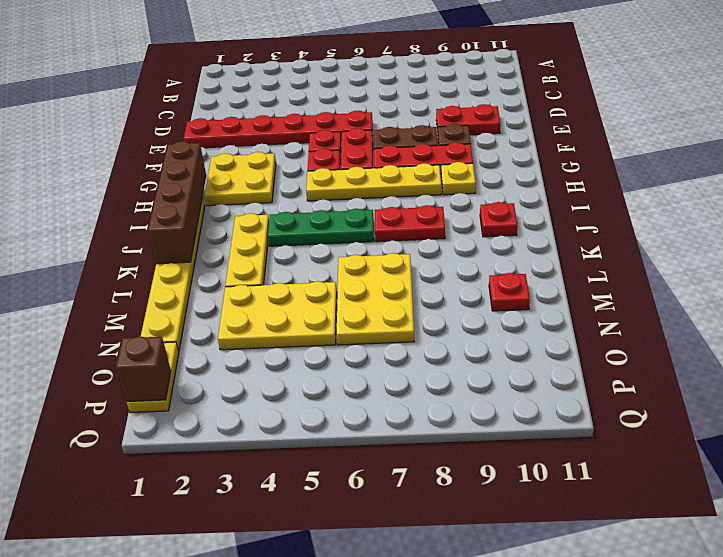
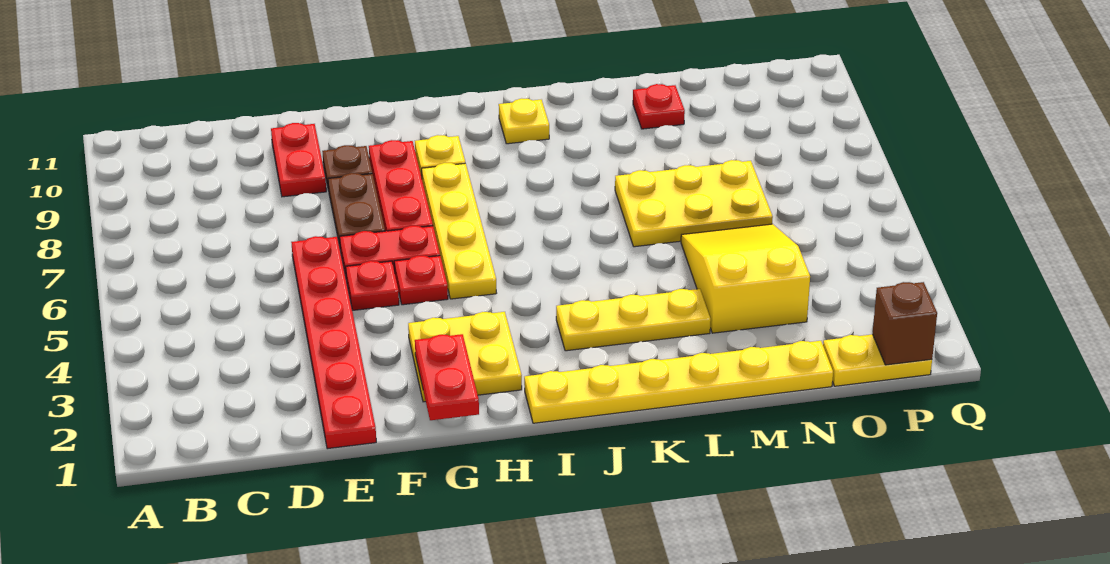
brown 1x4 brick [148,141,206,264] -> none
green 1x3 plate [268,209,374,246] -> none
red 1x2 plate [375,205,445,242] -> red 1x2 plate moved to [415,334,479,420]
red 1x1 plate [480,202,517,237] -> yellow 1x1 plate [499,98,549,144]
yellow 2x3 plate [218,281,337,350] -> yellow 2x3 slope [681,224,810,333]

